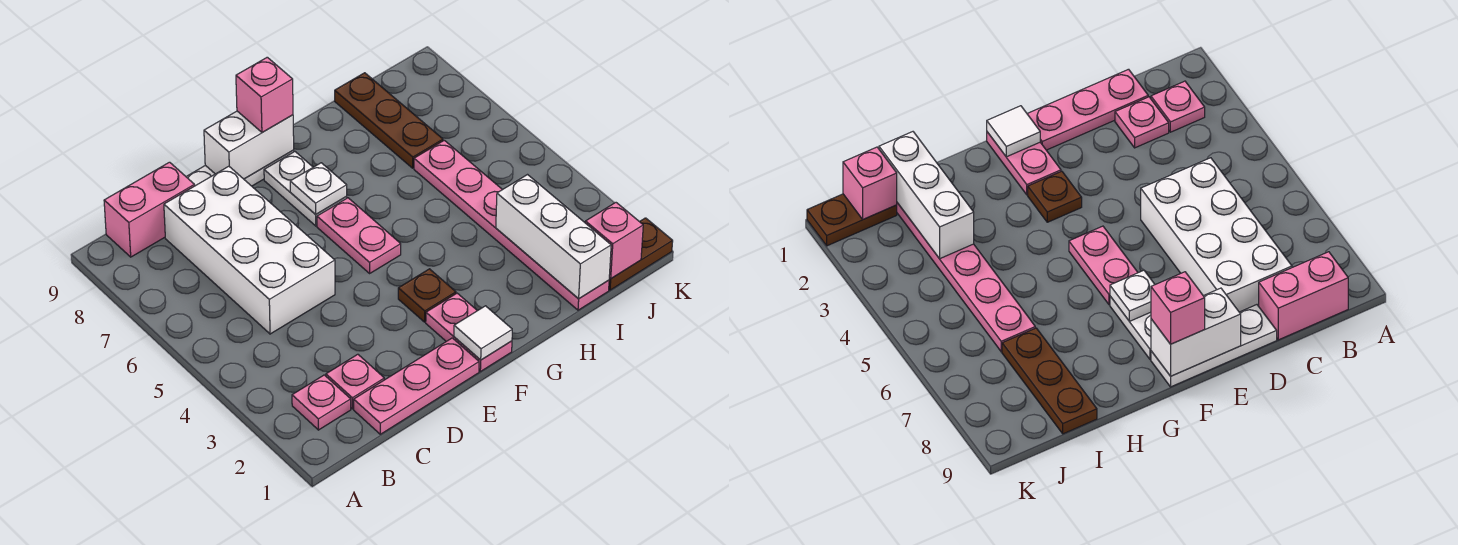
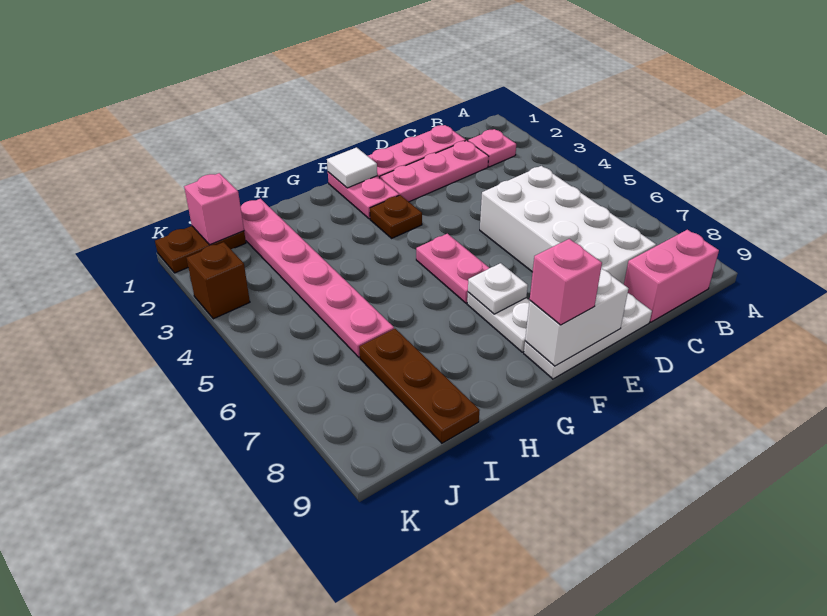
pink 1x1 plate [326,354,384,409] -> pink 1x3 plate [380,141,489,202]
white 1x3 brick [496,175,611,298] -> none
none -> brown 1x1 brick [187,242,250,319]

